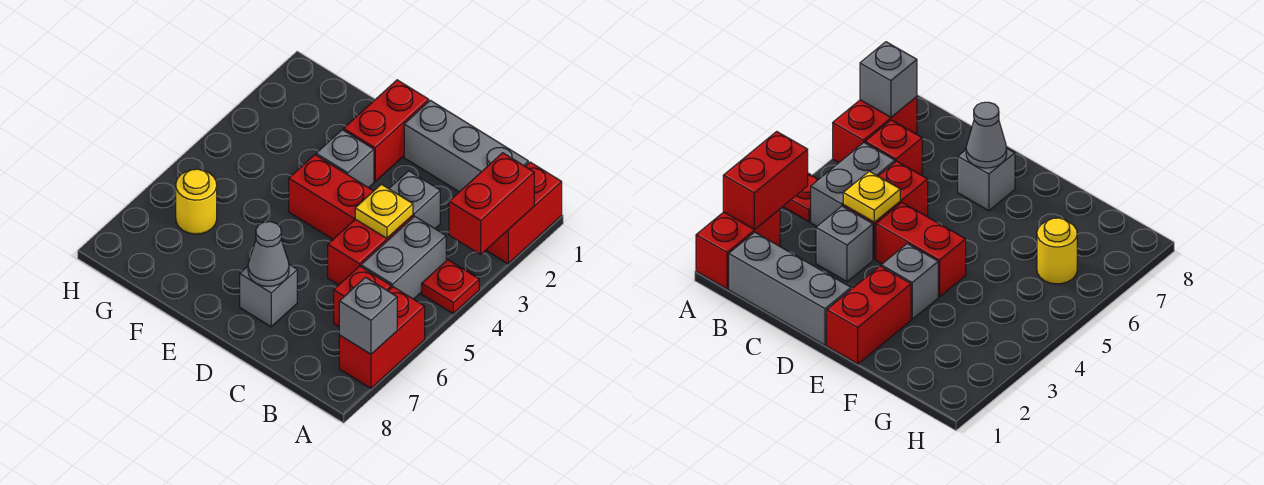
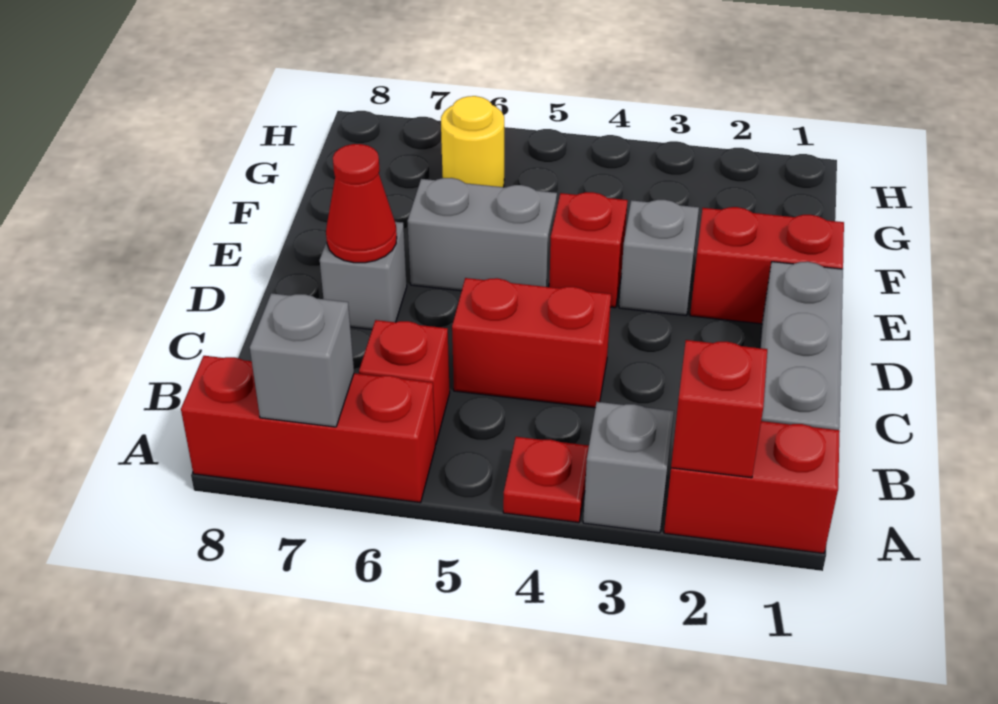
red 1x2 brick [449,153,534,254] -> red 1x1 brick [671,340,767,478]
red 1x2 brick [339,287,425,388] -> red 1x3 brick [181,356,435,503]
grey 1x2 brick [361,216,446,299] -> grey 1x2 brick moved to [407,178,557,291]
grey 1x1 brick [389,171,440,229] -> grey 1x1 brick moved to [583,402,674,533]
yellow 1x1 plate [355,184,413,238] -> none
red 1x2 brick [289,155,373,239] -> red 1x1 brick [549,192,628,308]
grey 1x1 cone [248,222,289,286] -> red 1x1 cone [326,144,397,263]

